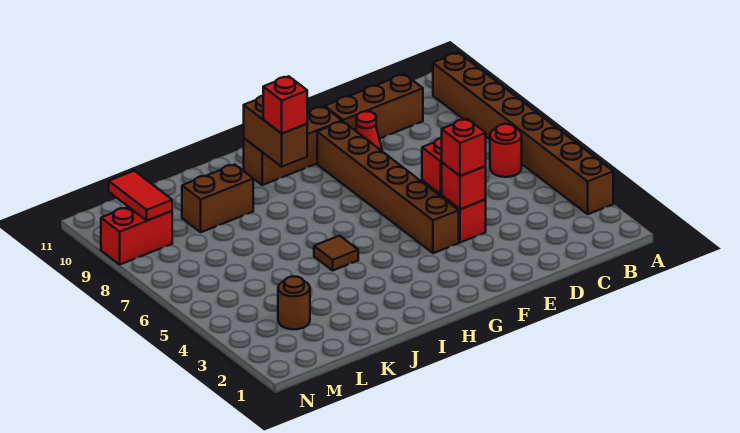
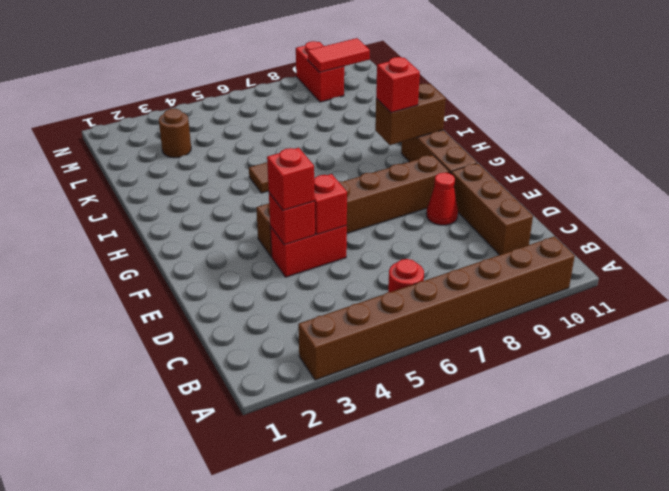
brown 1x2 brick [182,164,253,232] -> none

